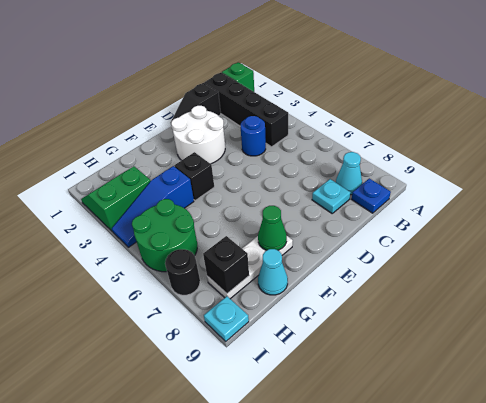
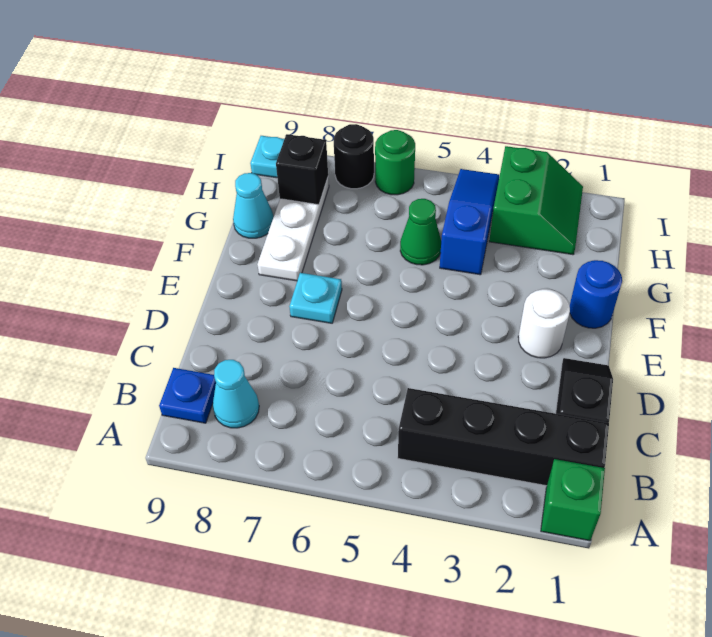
blue 1x1 round brick [240,116,266,156] -> blue 1x1 round brick moved to [570,260,622,328]
cyan 1x1 plate [312,179,350,213] -> cyan 1x1 plate moved to [289,273,342,323]
white 2x2 round brick [171,106,225,164] -> white 1x1 round brick [518,289,570,358]
black 1x1 brick [174,152,214,201] -> none
green 1x1 cone [258,206,287,250] -> green 1x1 cone moved to [400,199,441,265]
green 2x2 round brick [132,199,197,272] -> green 1x1 round brick [375,130,415,195]

